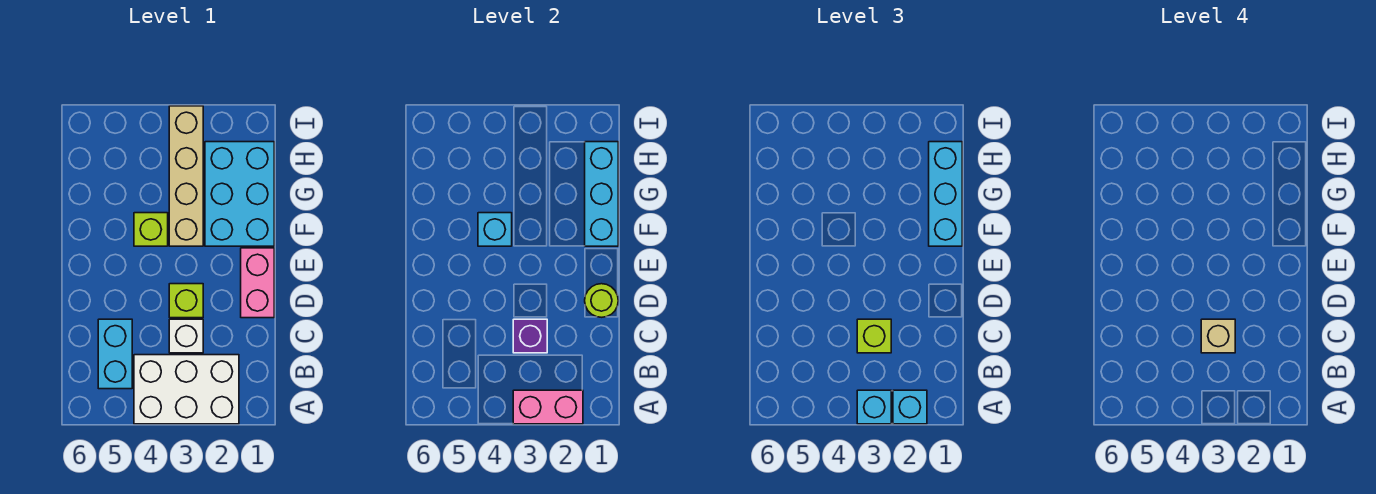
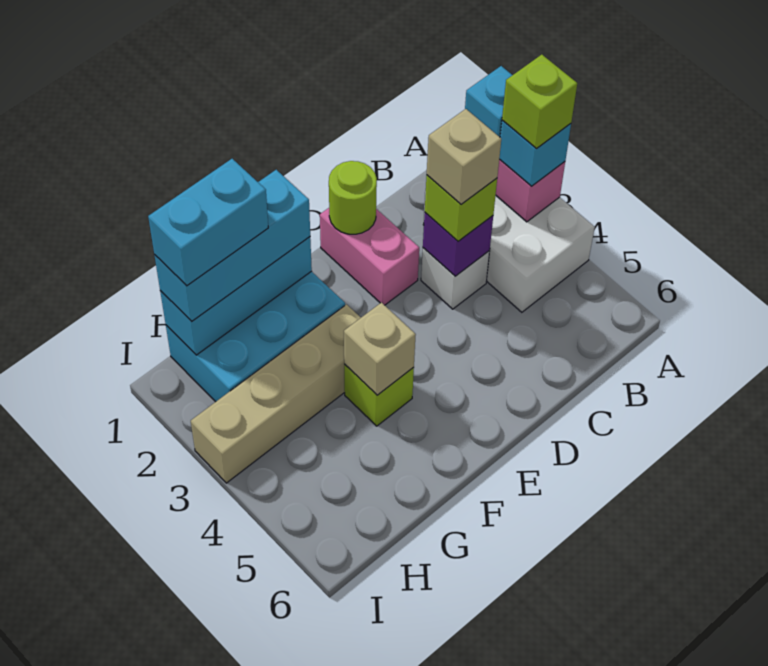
cyan 1x2 brick [98,319,132,389] -> cyan 1x2 brick moved to [148,159,268,286]
pink 1x2 brick [241,248,274,318] -> pink 1x2 brick turned to [320,208,419,305]
lime 1x1 brick [169,284,203,318] -> lime 1x1 brick moved to [502,55,577,148]
cyan 1x1 brick [478,213,512,246] -> tan 1x1 brick [344,303,416,395]

